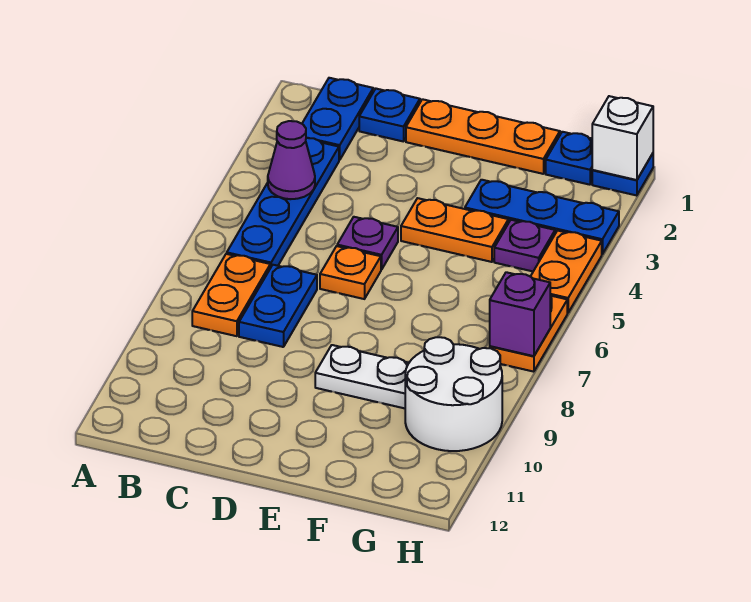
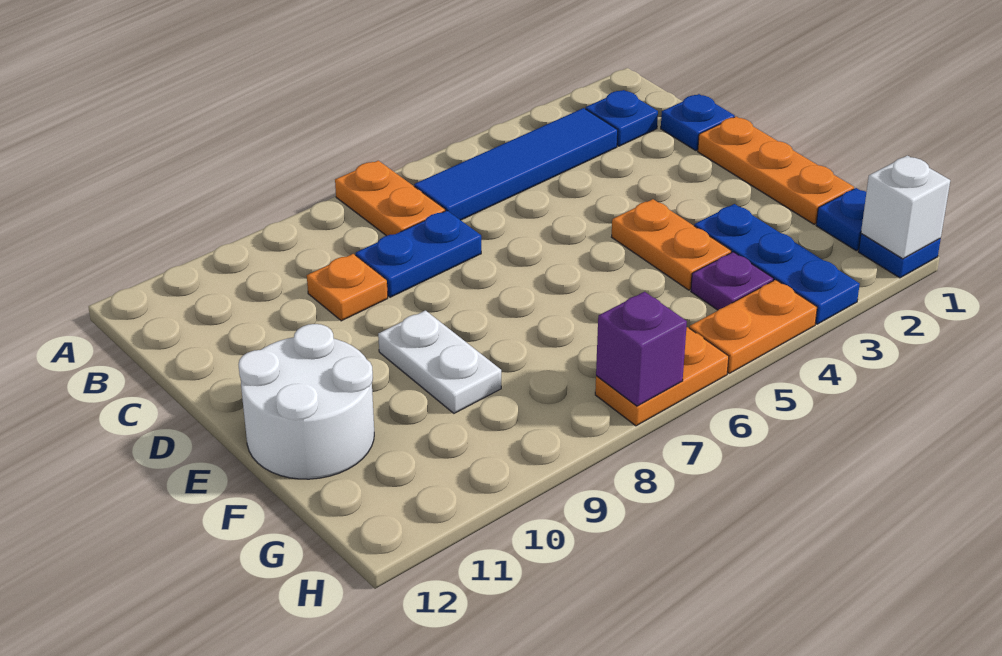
blue 1x2 plate [302,78,373,160] -> blue 1x1 plate [586,90,658,146]
blue 1x4 plate [227,138,339,268] -> blue 1x4 tile [414,108,618,220]
purple 1x1 cone [268,121,315,199] -> none
orange 1x2 plate [192,254,270,336] -> orange 1x2 plate turned to [335,161,445,236]
purple 1x1 plate [337,217,398,270] -> none
orange 1x1 plate [320,246,381,299] -> orange 1x1 plate moved to [307,254,388,321]
white 2x2 round brick [405,337,502,451] -> white 2x2 round brick moved to [238,324,374,479]

